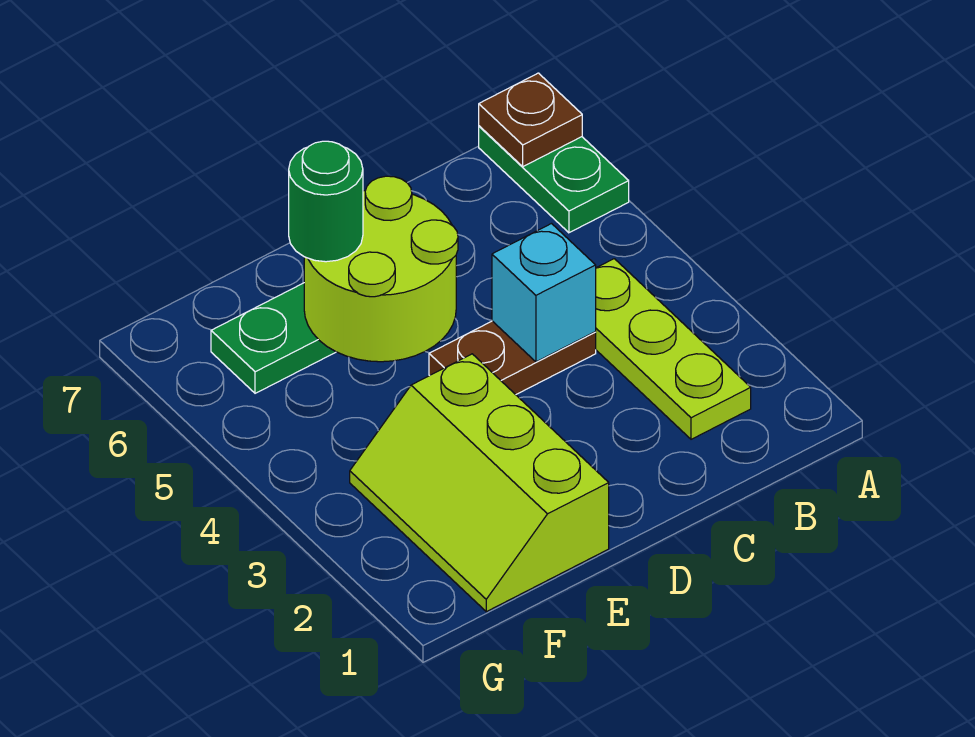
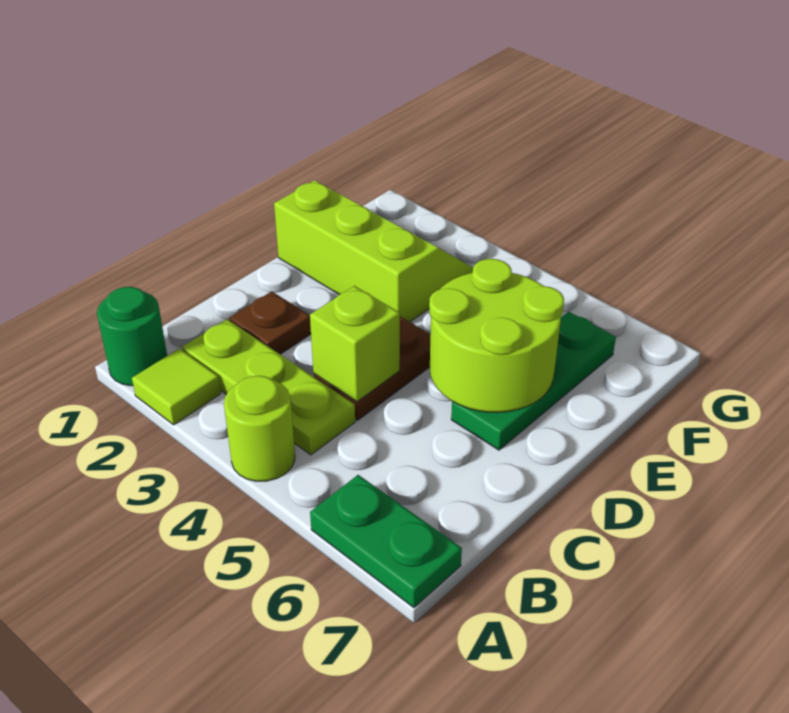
none -> lime 1x1 tile [132,349,221,425]
none -> lime 1x1 round brick [224,376,295,481]
brown 1x1 plate [479,73,582,166] -> brown 1x1 plate moved to [229,291,311,354]
cyan 1x1 brick [492,224,596,362] -> lime 1x1 brick [310,286,400,402]
green 1x1 round brick [289,141,363,262] -> green 1x1 round brick moved to [97,287,167,386]

